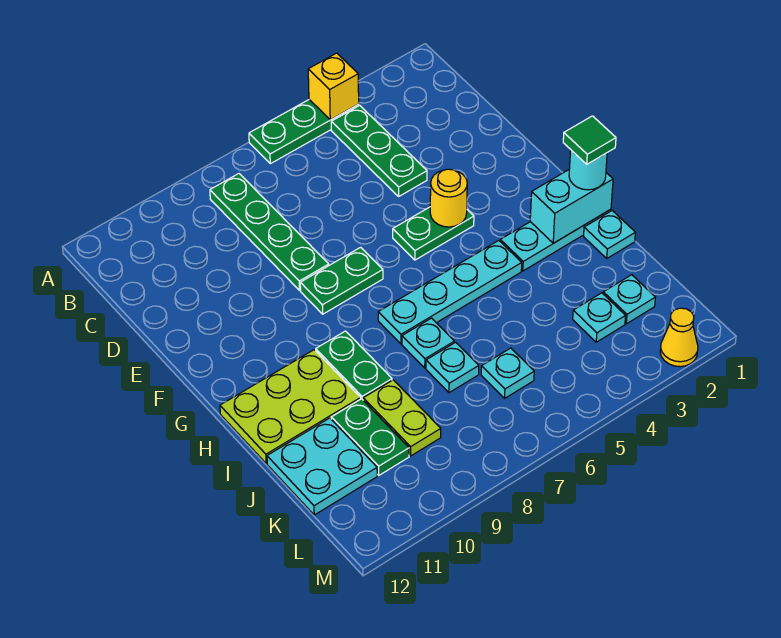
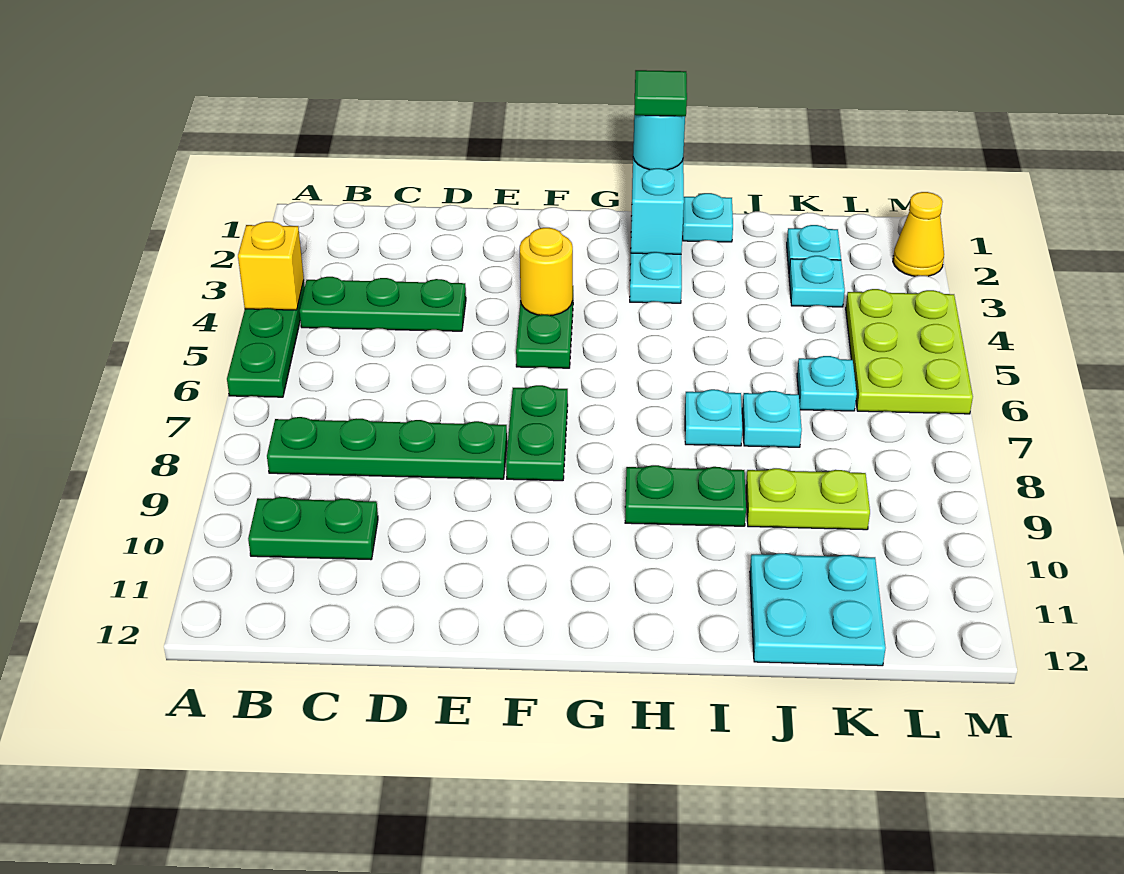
cyan 1x4 plate [378,241,522,344] -> none
lime 2x3 plate [220,350,361,463] -> lime 2x3 plate moved to [846,289,973,414]
green 1x2 plate [331,399,409,475] -> green 1x2 plate moved to [248,497,378,560]

